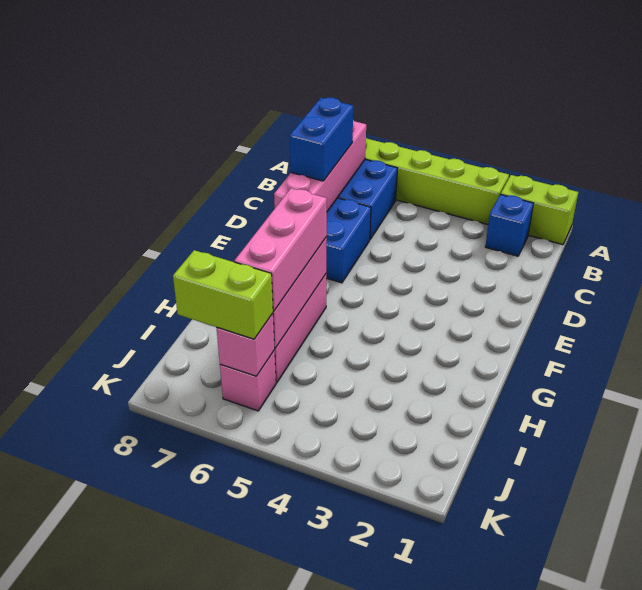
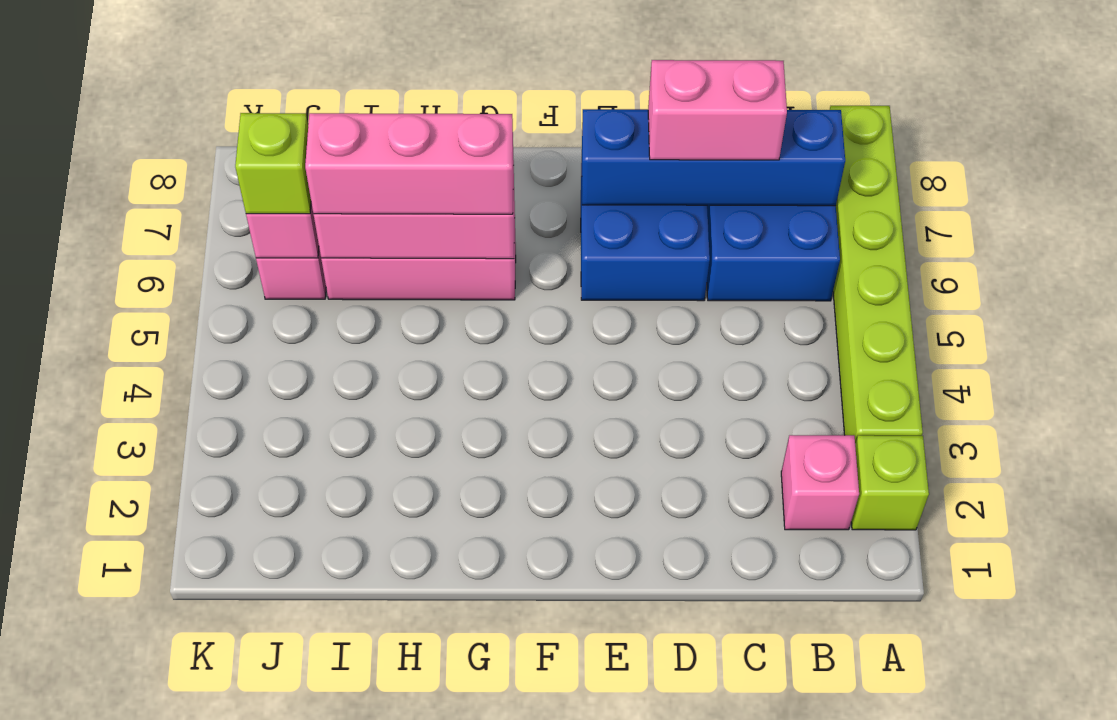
lime 1x2 brick [501,175,578,245] -> lime 1x1 brick [851,435,929,530]
blue 1x1 brick [485,194,533,256] -> pink 1x1 brick [781,435,859,530]
pink 1x4 brick [274,120,366,211] -> blue 1x4 brick [582,109,845,206]
blue 1x2 brick [290,97,353,181] -> pink 1x2 brick [648,60,787,160]
lime 1x2 brick [173,250,273,339] -> lime 1x1 brick [235,113,311,214]

